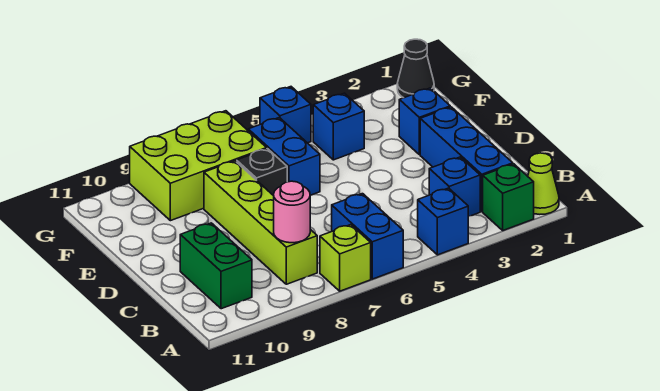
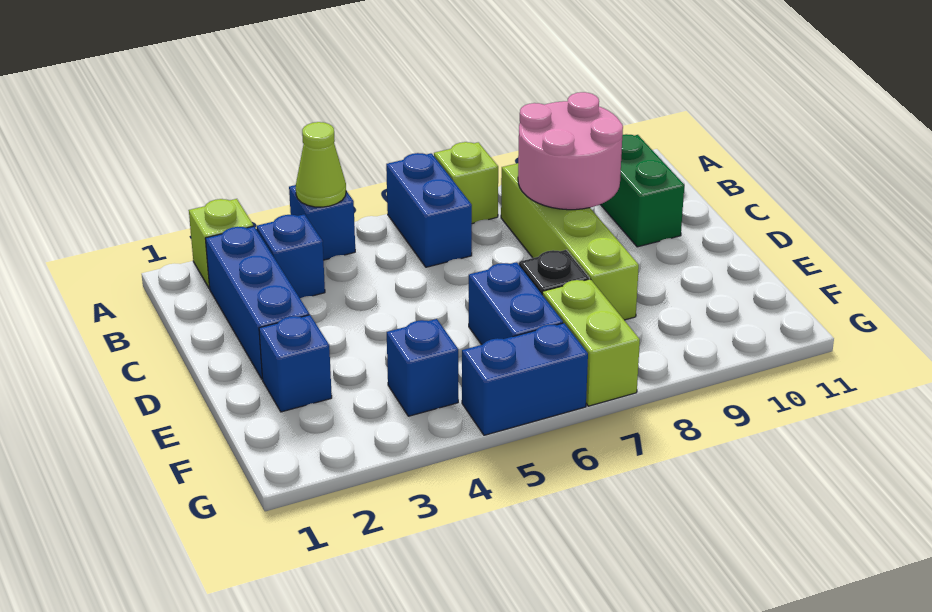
lime 1x1 cone [528,153,559,214] -> lime 1x1 cone moved to [296,122,346,207]
green 1x1 brick [483,164,534,230] -> lime 1x1 brick [189,199,253,288]
pink 1x1 round brick [274,181,310,243] -> pink 2x2 round brick [518,92,623,210]
lime 2x3 brick [130,111,267,221] -> lime 1x2 brick [542,279,640,406]
black 1x1 cone [397,39,434,98] -> none
blue 1x1 brick [260,87,311,143] -> blue 1x2 brick [462,323,588,435]

